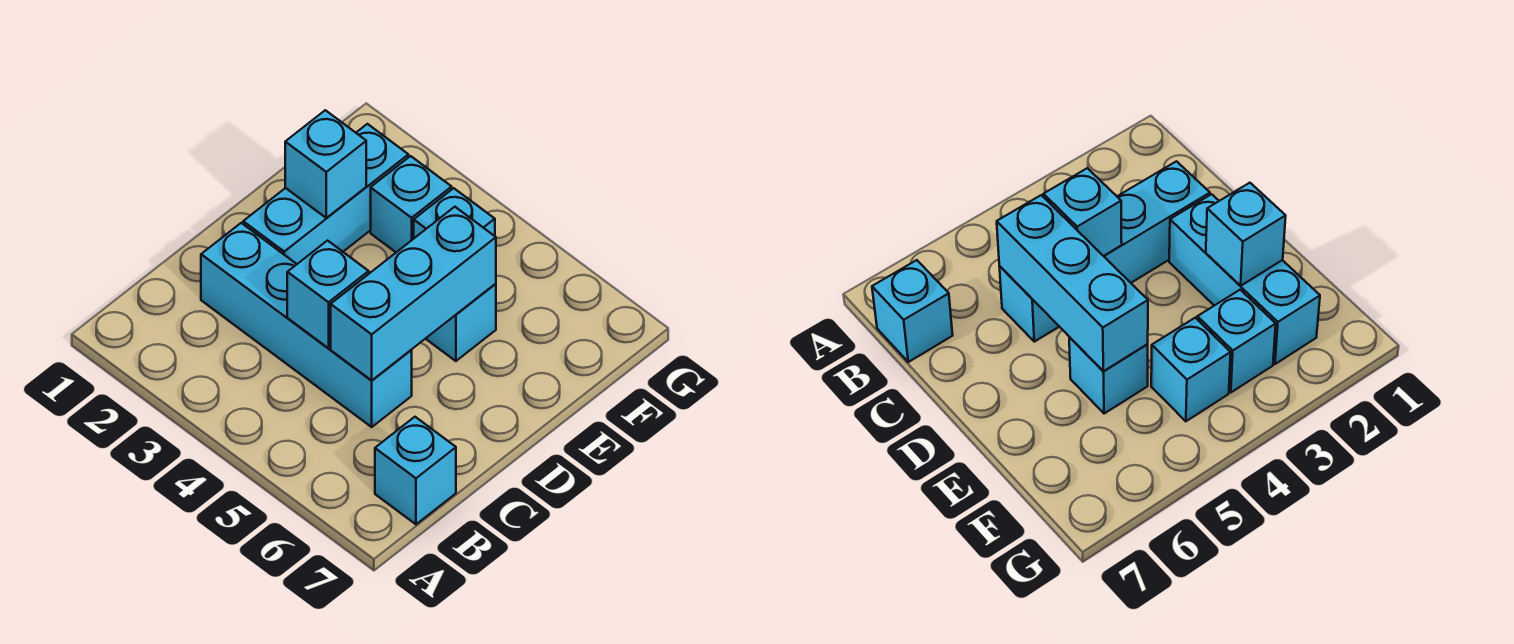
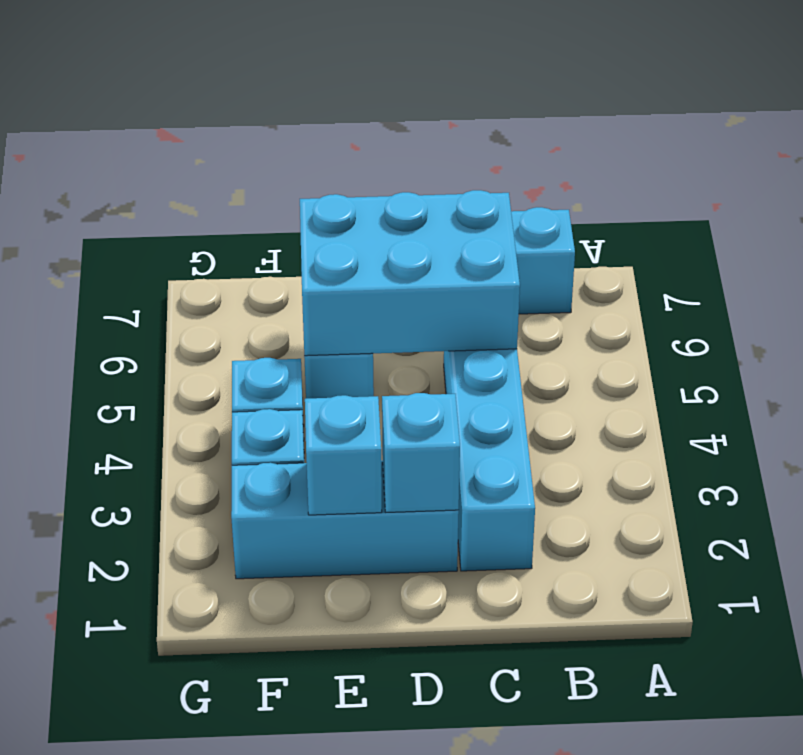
cyan 1x1 brick [287,241,369,348] -> cyan 1x1 brick moved to [382,393,460,512]
cyan 1x3 brick [331,207,496,381] -> cyan 2x3 brick [300,190,520,356]

